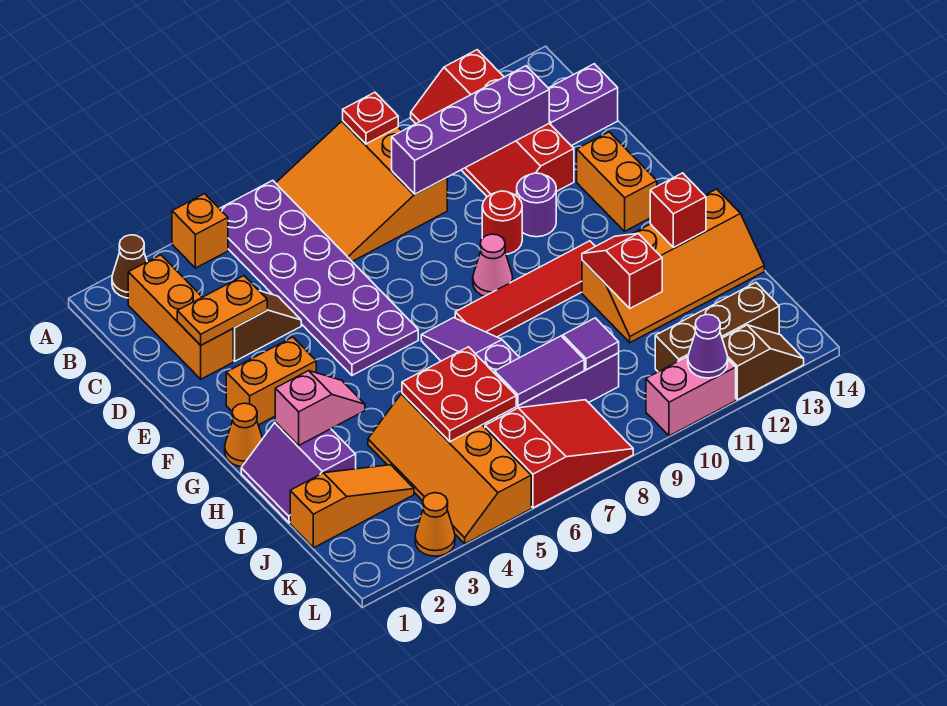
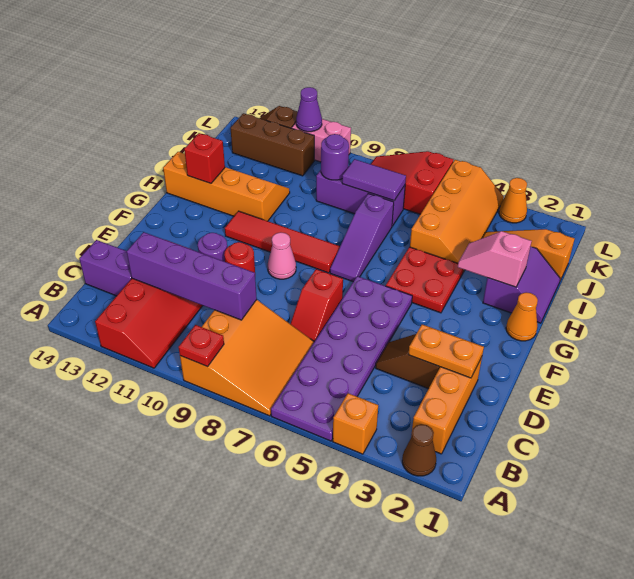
orange 1x2 brick [577,132,657,231] -> none
orange 1x2 brick [226,337,316,425] -> none
red 1x2 slope [582,234,662,308] -> red 1x2 slope moved to [291,269,343,342]
red 2x2 plate [402,347,516,442] -> red 2x2 plate moved to [386,247,463,313]
purple 1x1 tile [563,318,619,370] -> purple 1x1 round brick [321,134,349,180]

